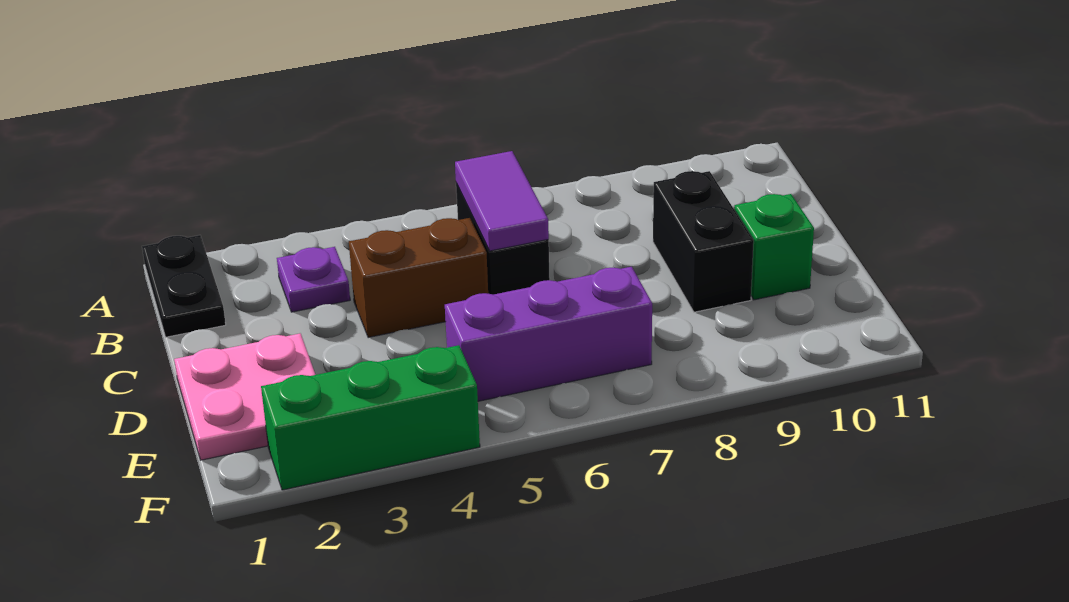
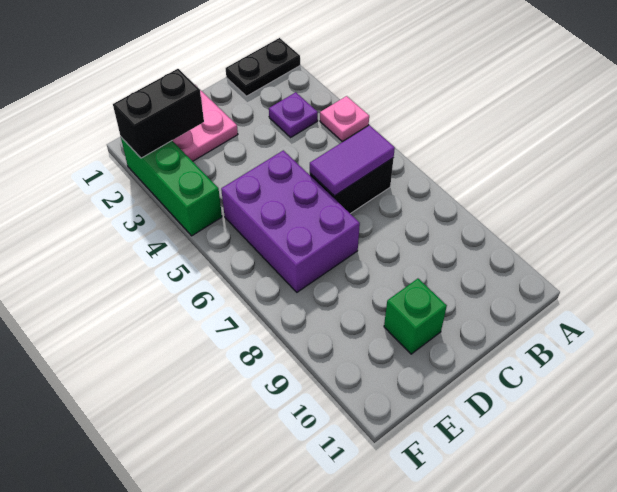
none -> pink 1x1 plate [320,96,369,141]
brown 1x2 brick [349,218,488,338] -> none
black 1x2 brick [653,171,754,312] -> black 1x2 brick moved to [113,69,204,158]
purple 1x3 brick [445,267,652,401] -> purple 2x3 brick [221,150,360,292]

